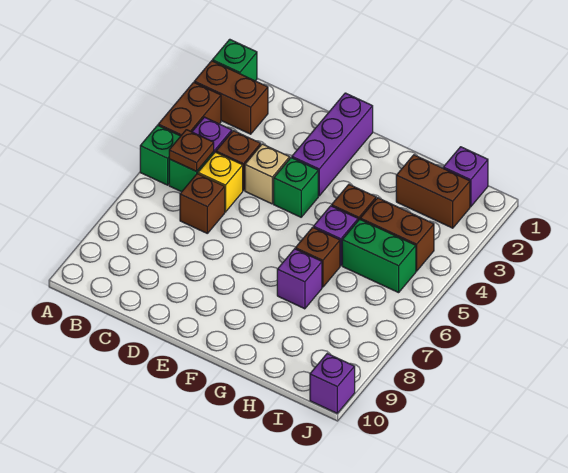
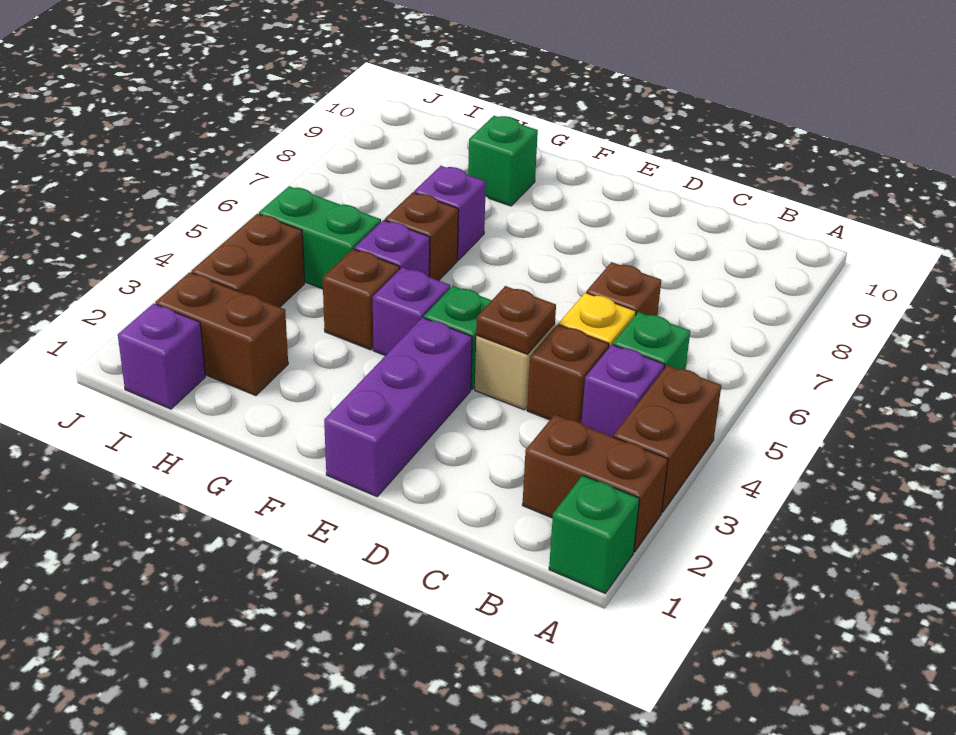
green 1x1 brick [140,125,180,185] -> green 1x1 brick moved to [468,116,538,206]
brown 1x1 plate [169,130,214,171] -> brown 1x1 plate moved to [476,286,556,354]
brown 1x2 brick [360,198,434,271] -> brown 1x2 brick turned to [191,214,305,307]
purple 1x1 brick [310,354,355,413] -> purple 1x1 brick moved to [373,267,450,356]

